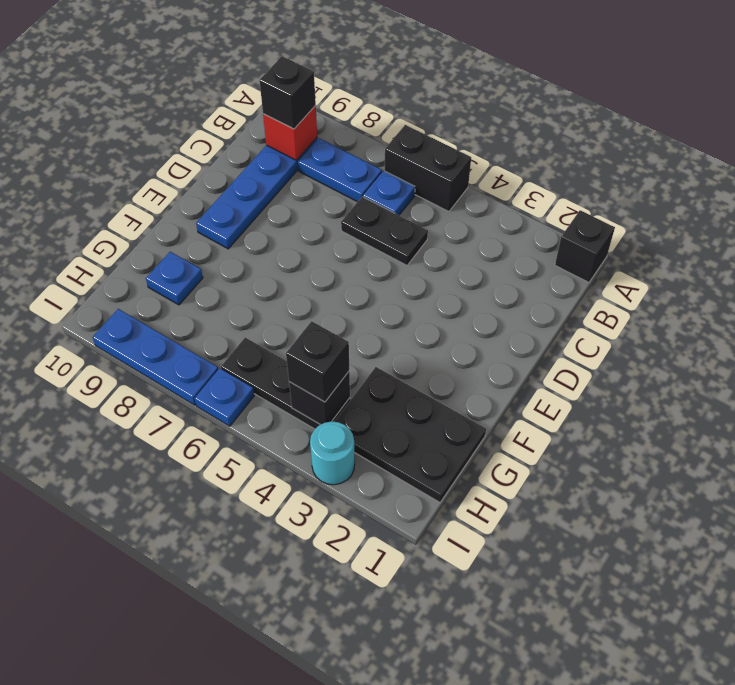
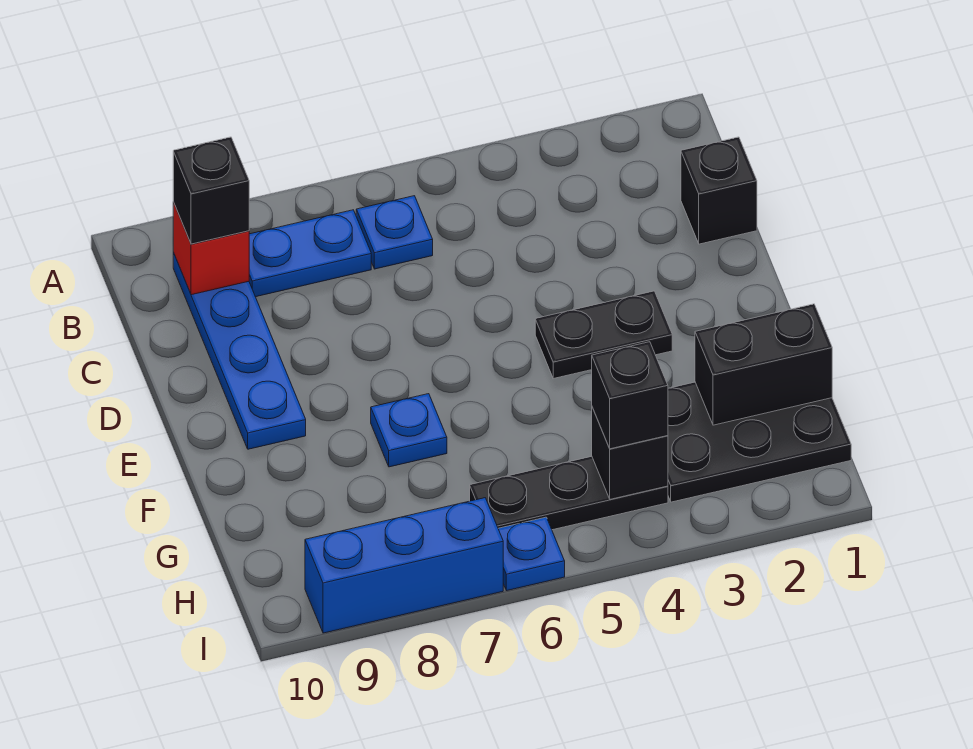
black 1x1 brick [555,210,615,283] -> black 1x1 brick moved to [681,137,757,244]
black 1x2 brick [385,125,471,212] -> black 1x2 brick moved to [695,304,832,425]
black 1x2 plate [341,197,428,265] -> black 1x2 plate moved to [535,291,672,379]
blue 1x1 plate [146,252,203,305] -> blue 1x1 plate moved to [371,394,447,467]
cyan 1x1 round brick [310,421,355,485] -> none
blue 1x3 plate [93,309,218,405] -> blue 1x3 brick [305,498,503,633]

